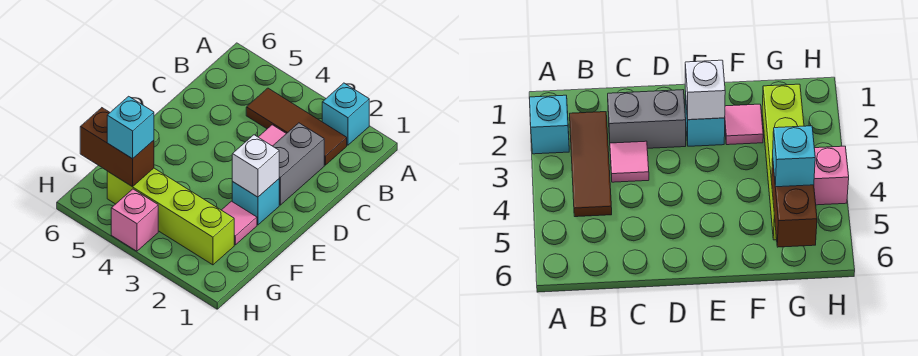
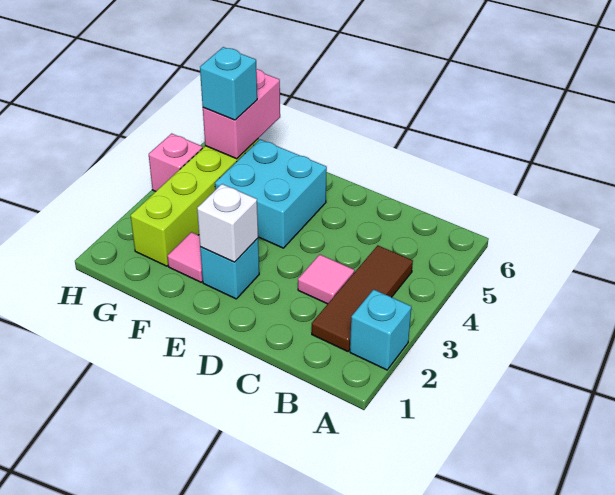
grey 1x2 brick [273,123,324,205] -> none
none -> cyan 2x2 brick [215,139,327,248]
brown 1x2 brick [80,108,154,187] -> pink 1x2 brick [203,69,280,159]

